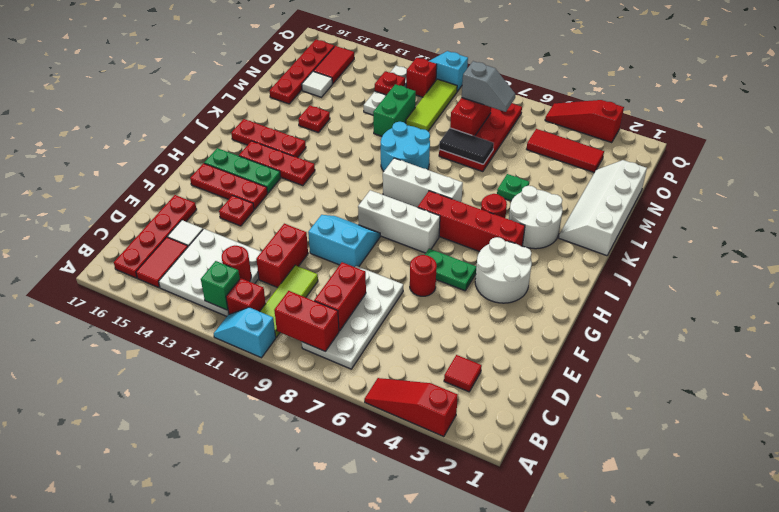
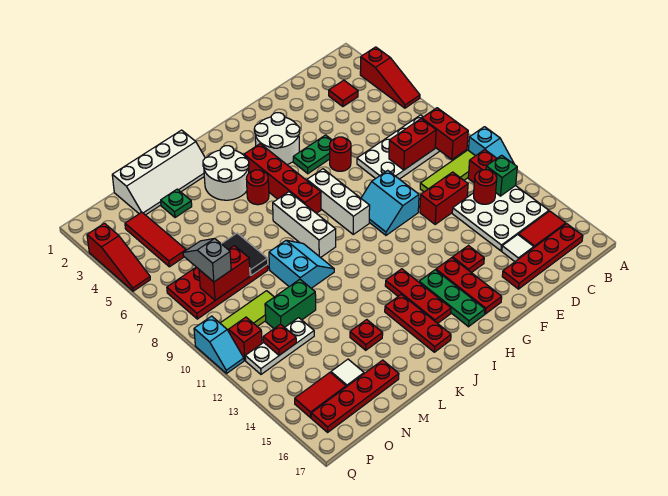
green 1x2 plate [425,249,477,291] -> green 1x2 plate turned to [293,135,332,174]
cyan 2x2 round brick [381,122,430,172] -> cyan 2x2 slope [269,240,334,288]
green 1x1 plate [497,174,529,201] -> green 1x1 plate moved to [161,189,192,218]

